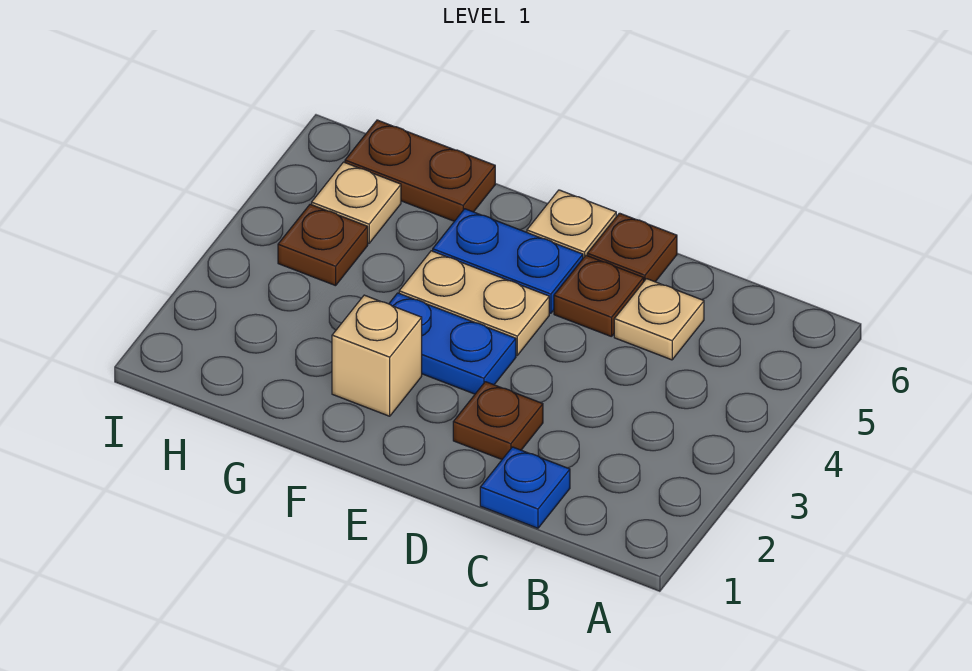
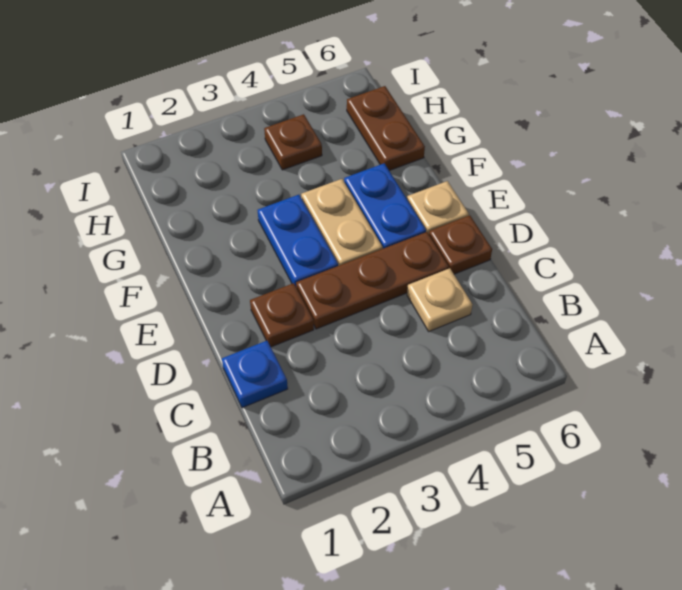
brown 1x1 plate [554,255,644,337] -> brown 1x3 plate [296,232,449,329]
tan 1x1 brick [332,295,422,416] -> none
tan 1x1 plate [312,162,401,243] -> none

